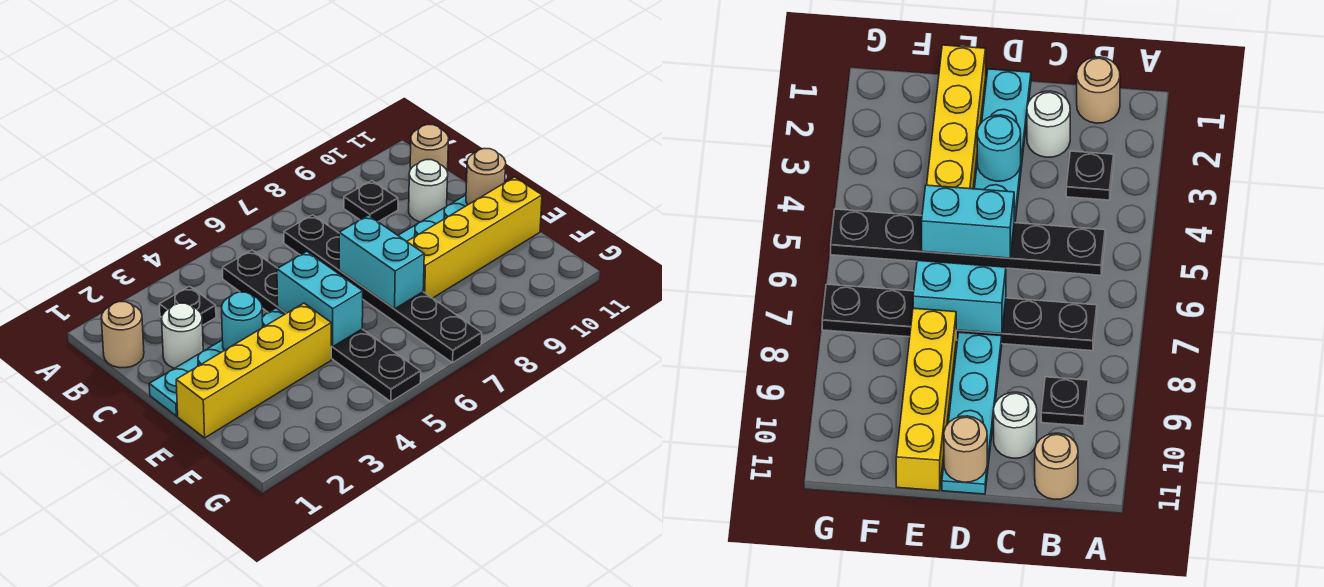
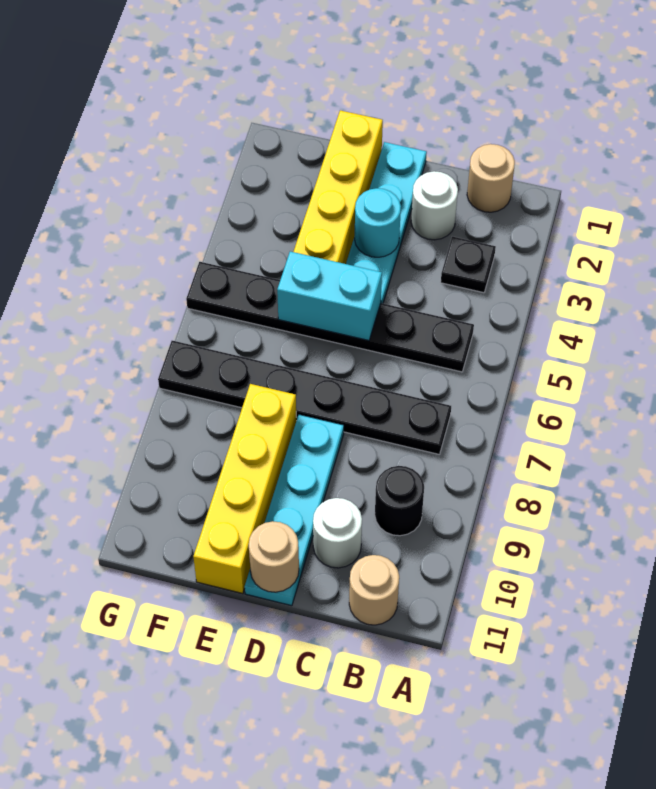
black 1x1 plate [344,181,398,222] -> black 1x1 round brick [375,466,424,536]
cyan 1x2 brick [339,215,424,309] -> none

